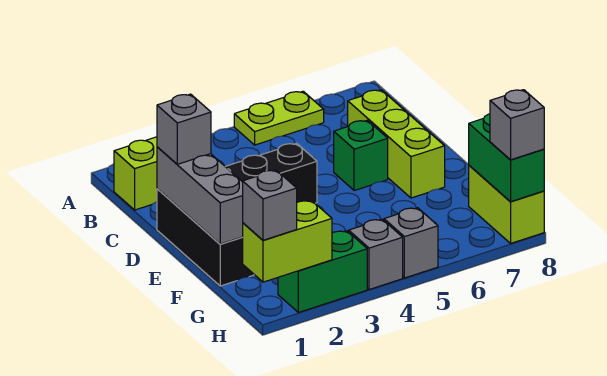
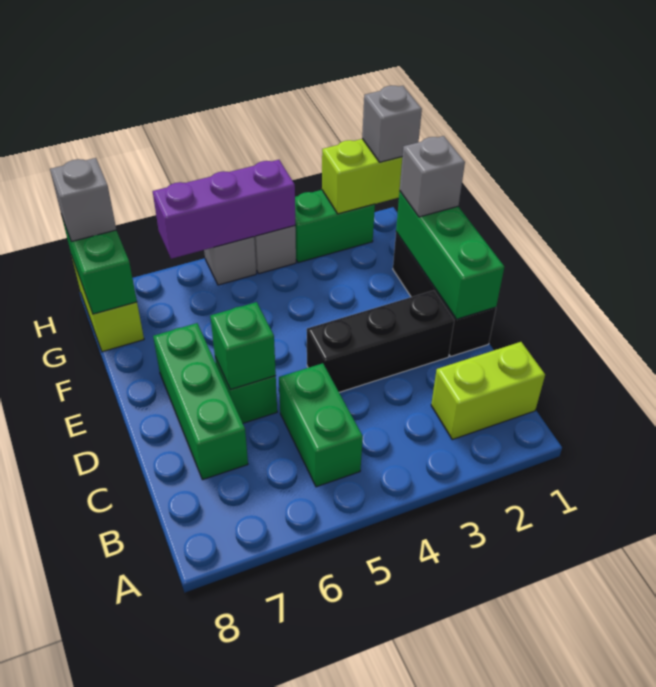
lime 1x2 plate [234,91,324,145] -> none
none -> green 1x2 brick [279,363,363,487]
lime 1x3 brick [348,90,445,198] -> green 1x3 brick [153,323,248,480]
grey 1x3 brick [157,147,243,244] -> green 1x3 brick [396,191,504,319]
grey 1x1 brick [157,94,211,164] -> grey 1x1 brick moved to [400,136,465,217]
none -> green 1x1 brick [210,302,276,389]
none -> purple 1x3 brick [153,160,295,259]

